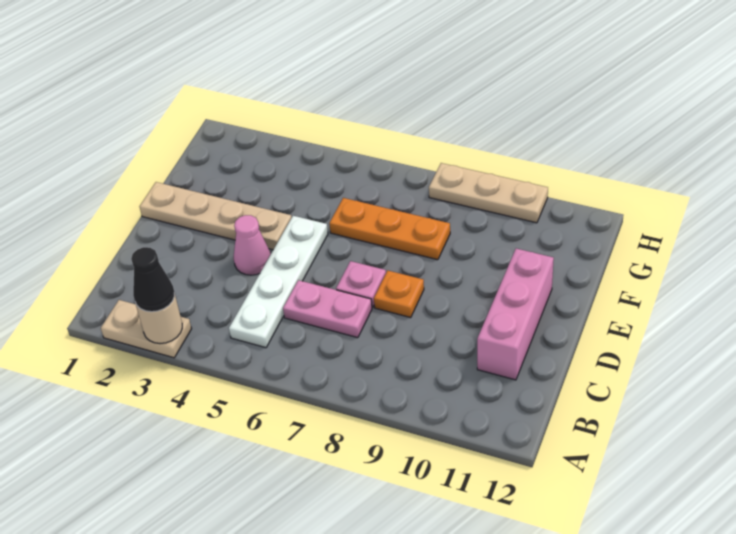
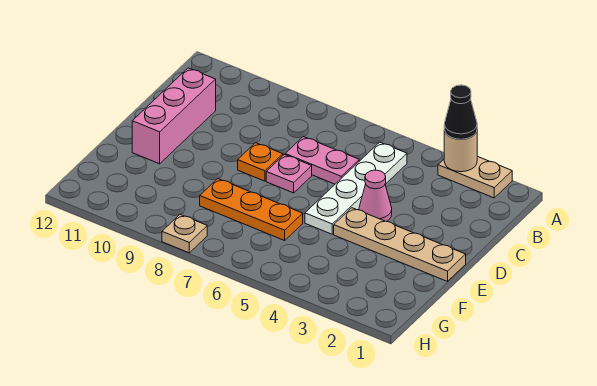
tan 1x3 plate [429,163,548,223] -> tan 1x1 plate [162,214,207,253]

